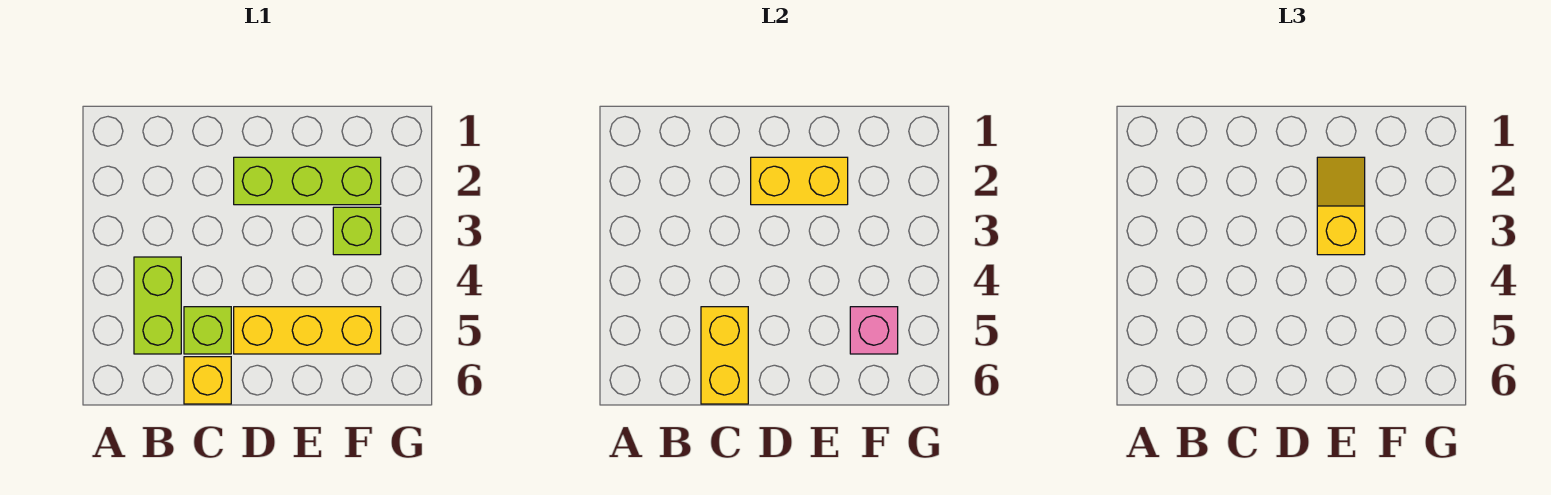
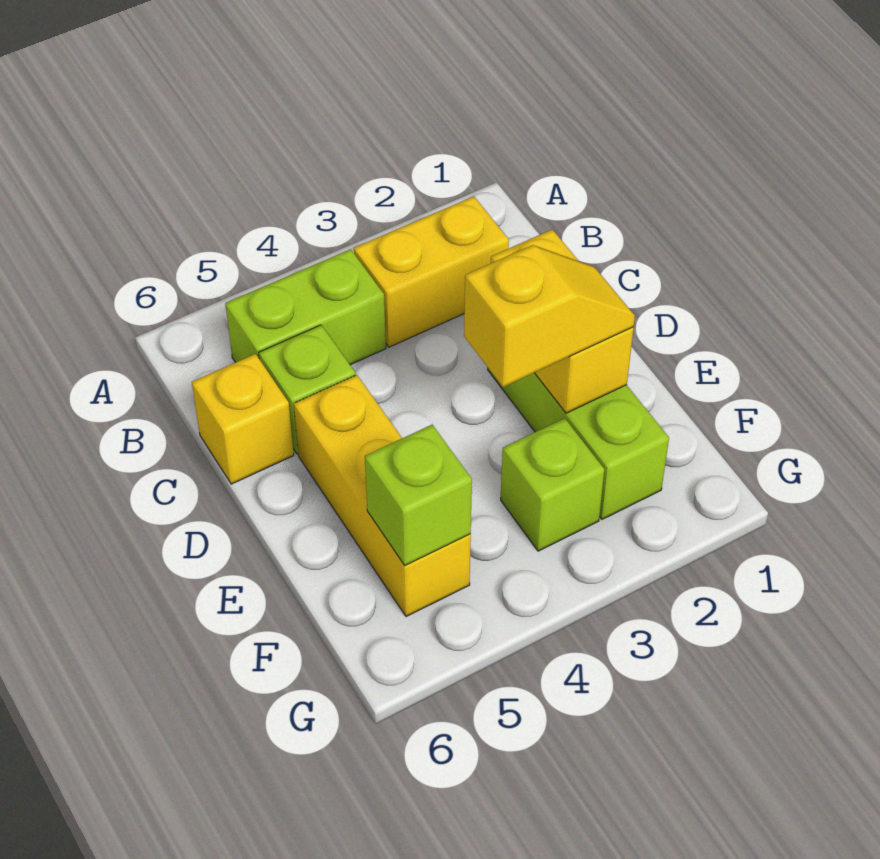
yellow 1x2 brick [701,307,748,404] -> yellow 1x2 brick moved to [354,196,509,347]
pink 1x1 brick [850,307,898,354] -> lime 1x1 brick [365,425,472,565]

